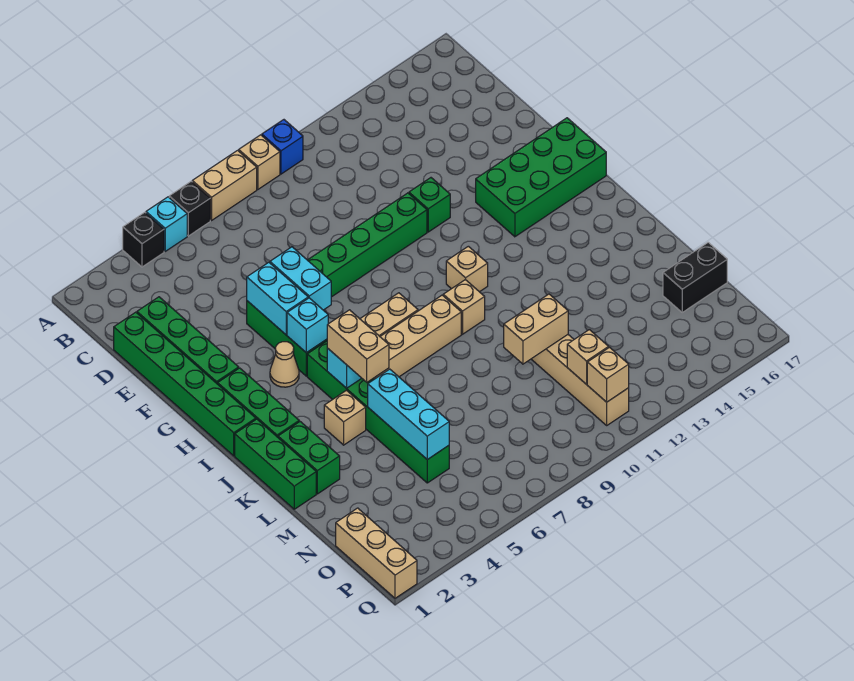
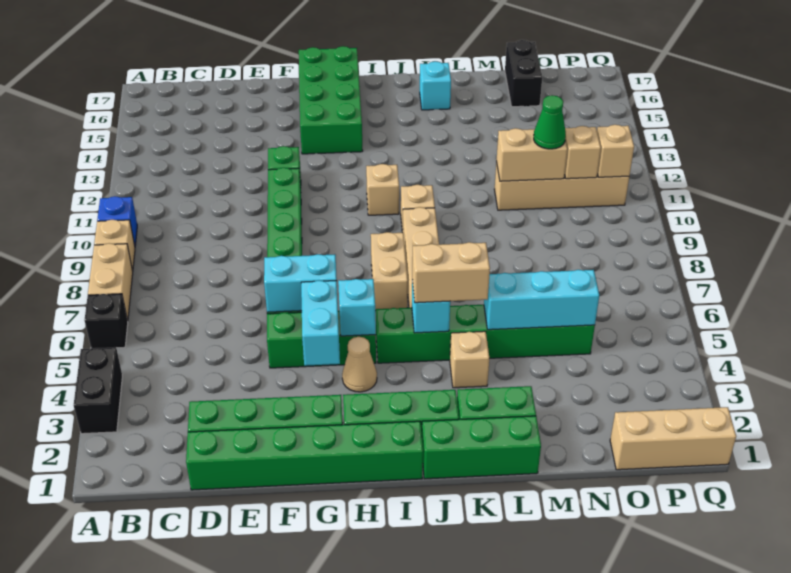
black 1x1 brick [123,212,164,267] -> black 1x2 brick [74,347,122,434]
cyan 1x1 brick [146,197,187,251] -> cyan 1x1 brick moved to [420,61,451,110]
cyan 1x2 brick [247,262,308,335] -> cyan 1x2 brick turned to [301,281,340,366]
tan 1x2 brick [504,294,568,364] -> tan 1x2 brick turned to [496,128,567,181]
none -> green 1x1 cone [534,95,566,149]

